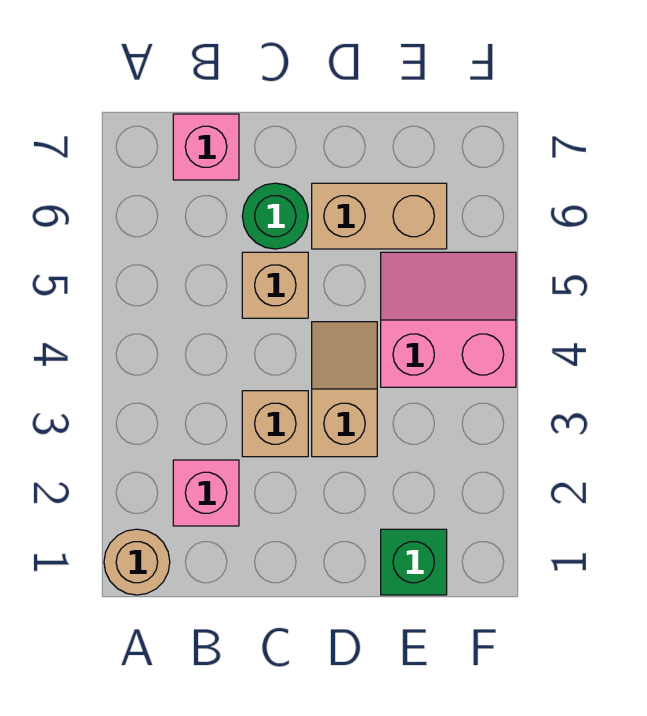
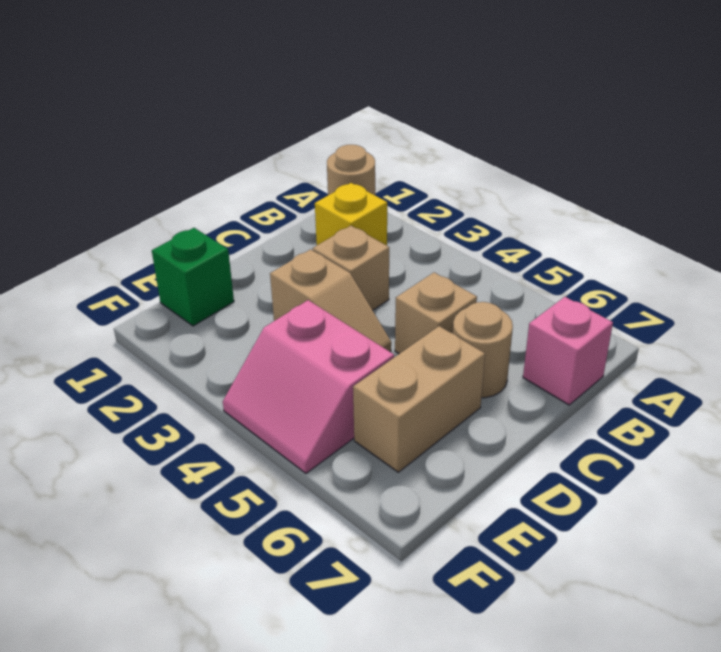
pink 1x1 brick [173,460,239,526] -> yellow 1x1 brick [315,183,387,245]
green 1x1 round brick [242,183,308,249] -> tan 1x1 round brick [453,302,513,398]
pink 2x2 slope [381,252,516,387] -> pink 2x2 slope turned to [223,300,394,473]

